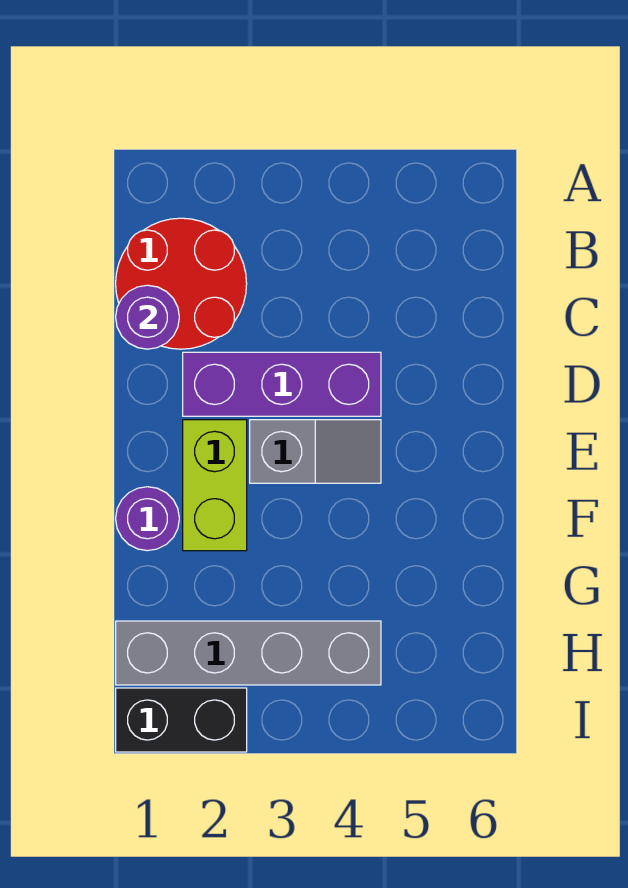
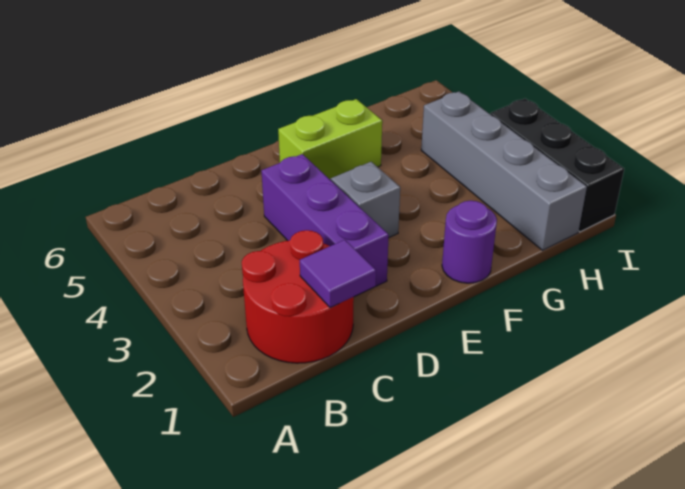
purple 1x1 round brick [116,285,179,349] -> purple 1x1 tile [300,240,376,308]
lime 1x2 brick [183,420,247,551] -> lime 1x2 brick moved to [278,99,382,179]
black 1x2 brick [116,688,247,752] -> black 1x3 brick [491,99,624,232]

